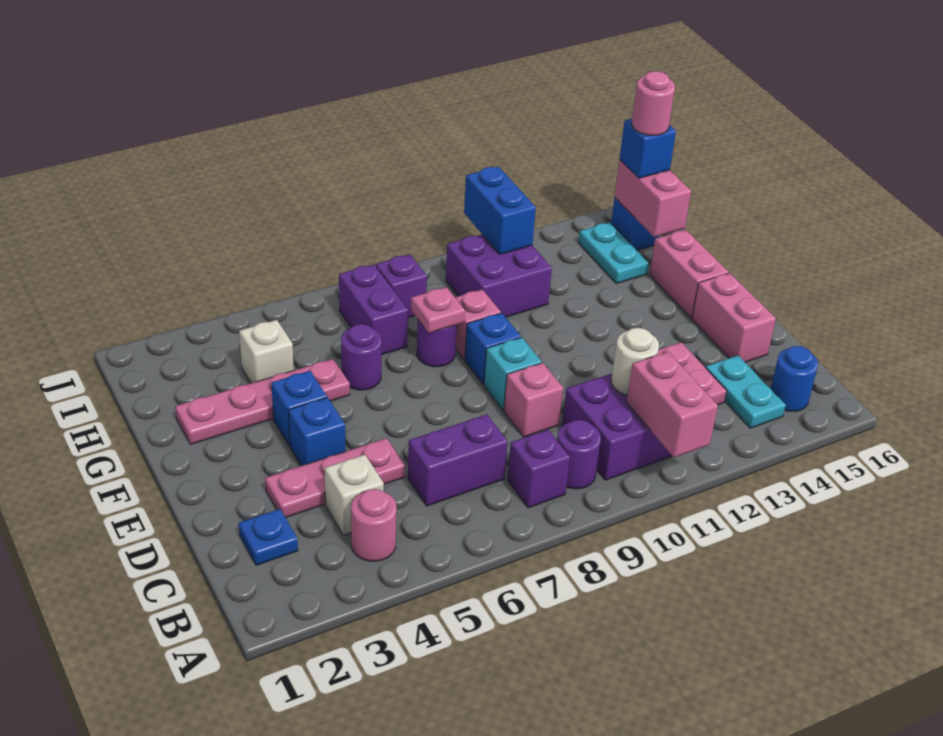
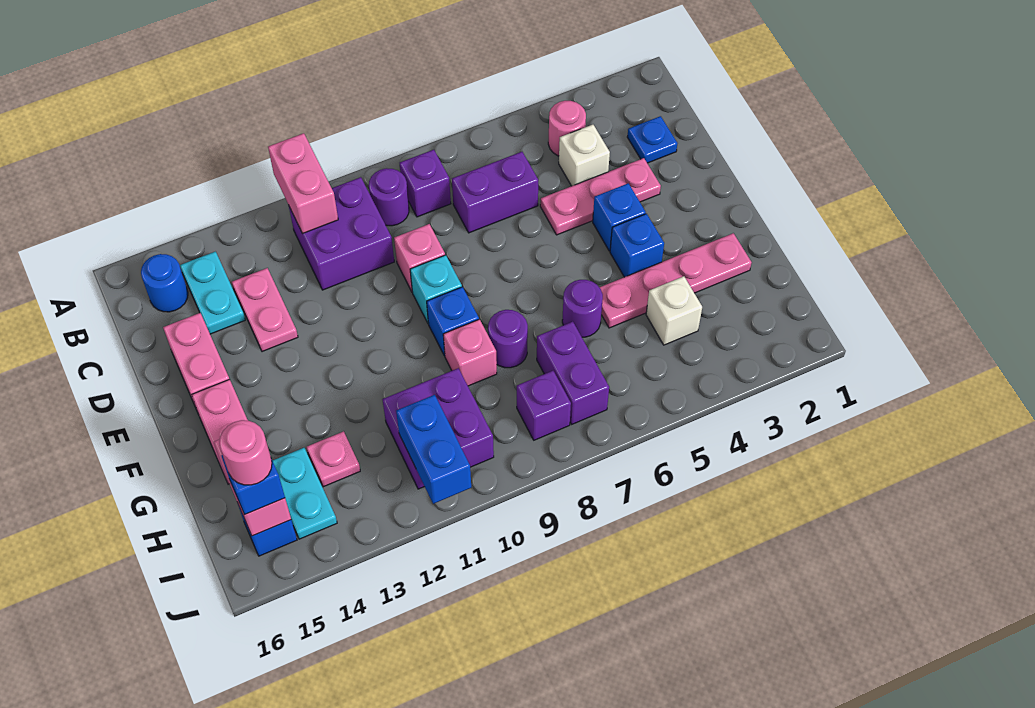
white 1x1 round brick [611,328,659,396] -> none
pink 1x1 plate [411,287,465,333] -> pink 1x1 plate moved to [307,431,360,487]

